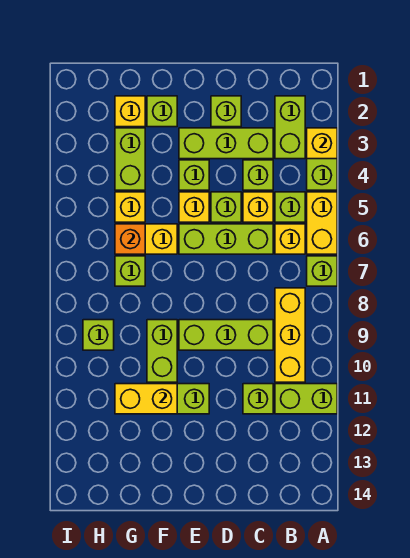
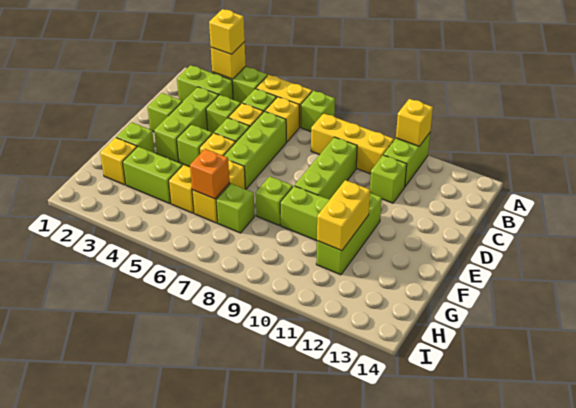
none -> yellow 1x1 brick [209,9,245,54]
none -> yellow 1x1 brick [396,99,433,146]
lime 1x1 brick [83,320,114,350] -> lime 1x1 brick moved to [256,176,293,225]

